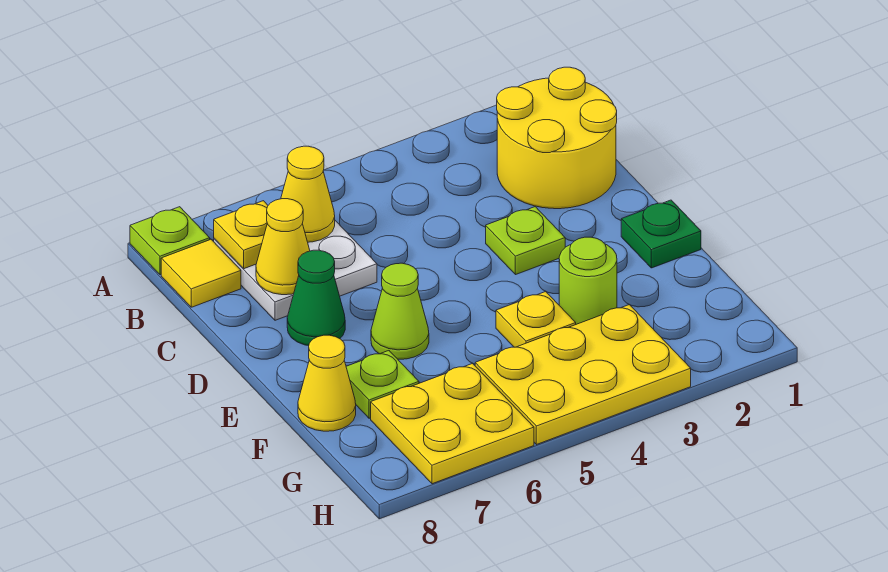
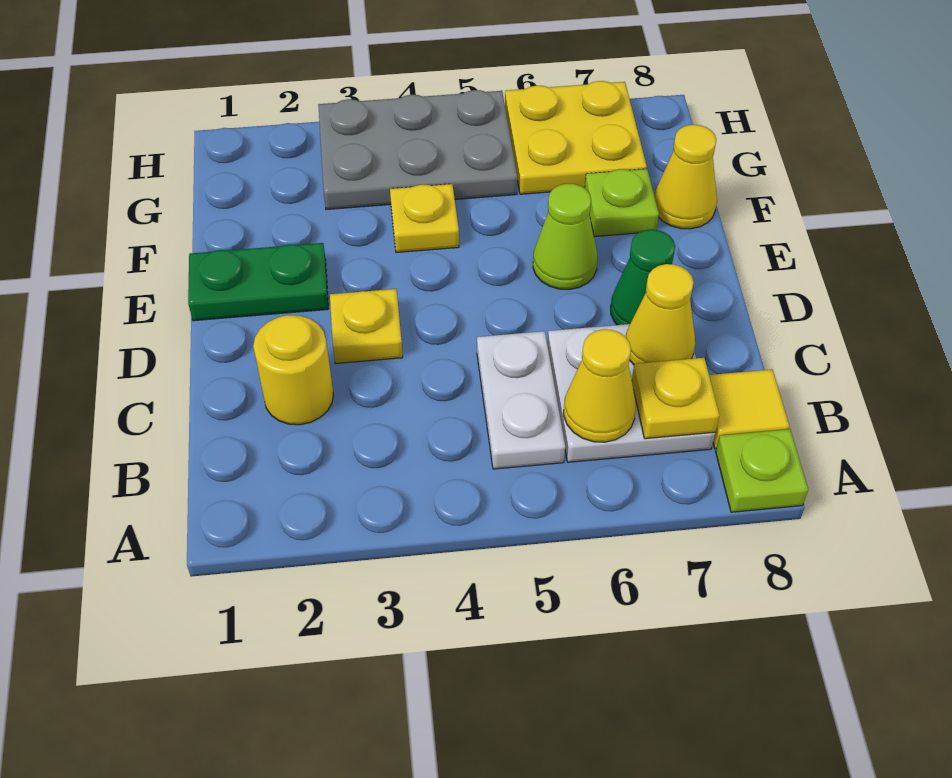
yellow 2x2 round brick [497,67,617,209] -> yellow 1x1 round brick [253,315,333,425]
none -> white 1x2 plate [477,331,565,469]
lime 1x1 plate [486,207,565,275] -> yellow 1x1 plate [330,289,403,364]
green 1x1 plate [621,200,701,268] -> green 1x2 plate [188,243,328,321]
lime 1x1 round brick [559,237,617,324] -> none
yellow 2x3 plate [475,305,691,445] -> grey 2x3 plate [318,90,517,209]

